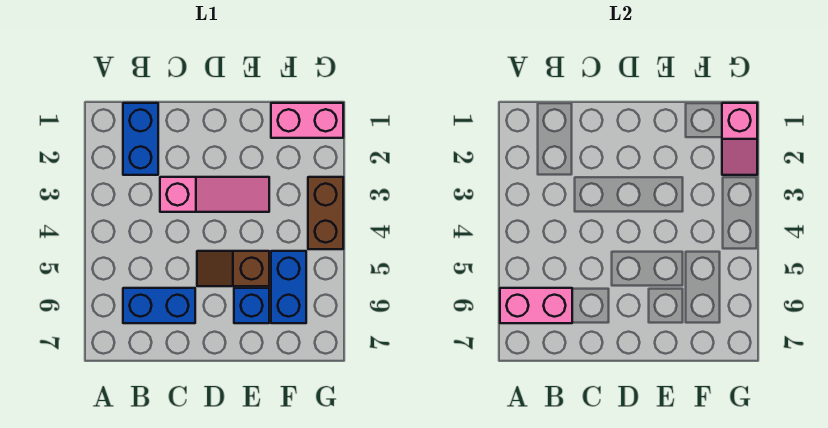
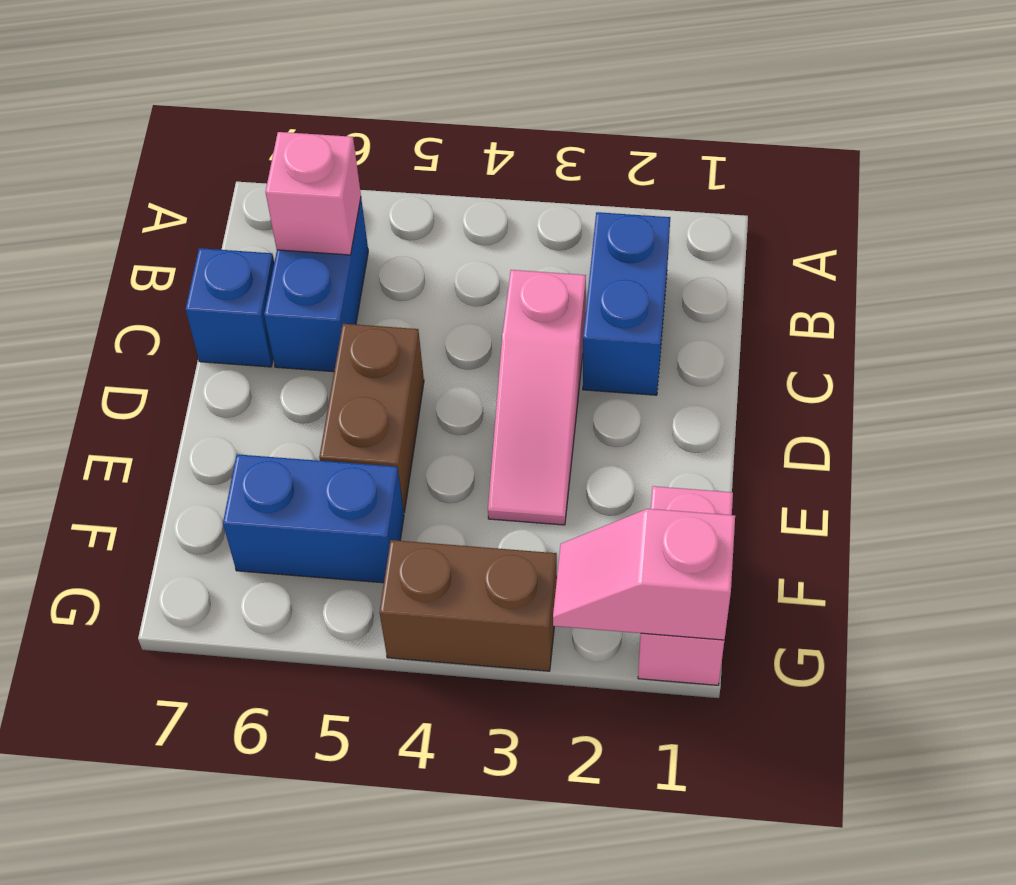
pink 1x2 brick [500,288,572,323] -> pink 1x1 brick [265,132,361,255]
blue 1x2 brick [123,103,158,175] -> blue 1x2 brick turned to [583,212,670,395]
brown 1x2 slope [197,251,269,286] -> brown 1x2 brick [319,324,424,512]
blue 1x1 brick [234,288,269,323] -> blue 1x1 brick moved to [186,248,274,367]

